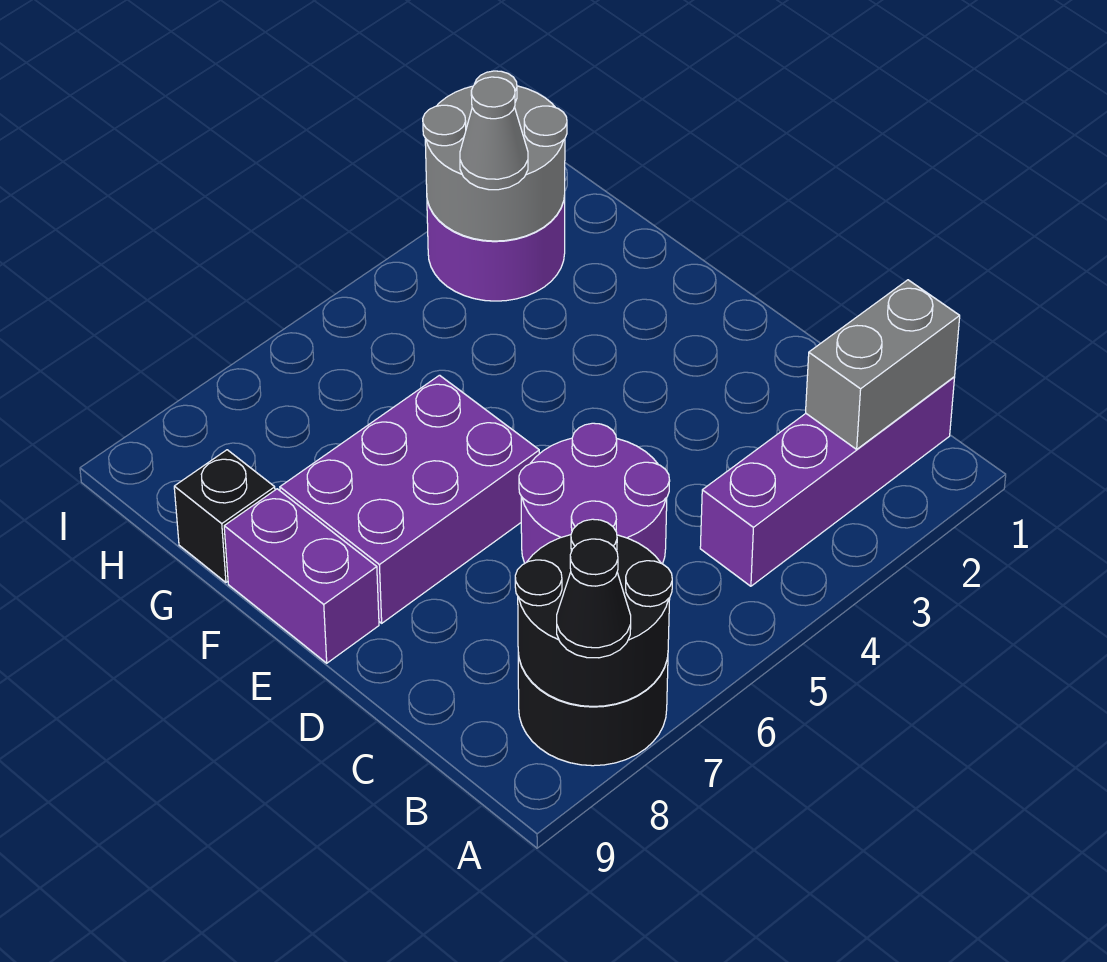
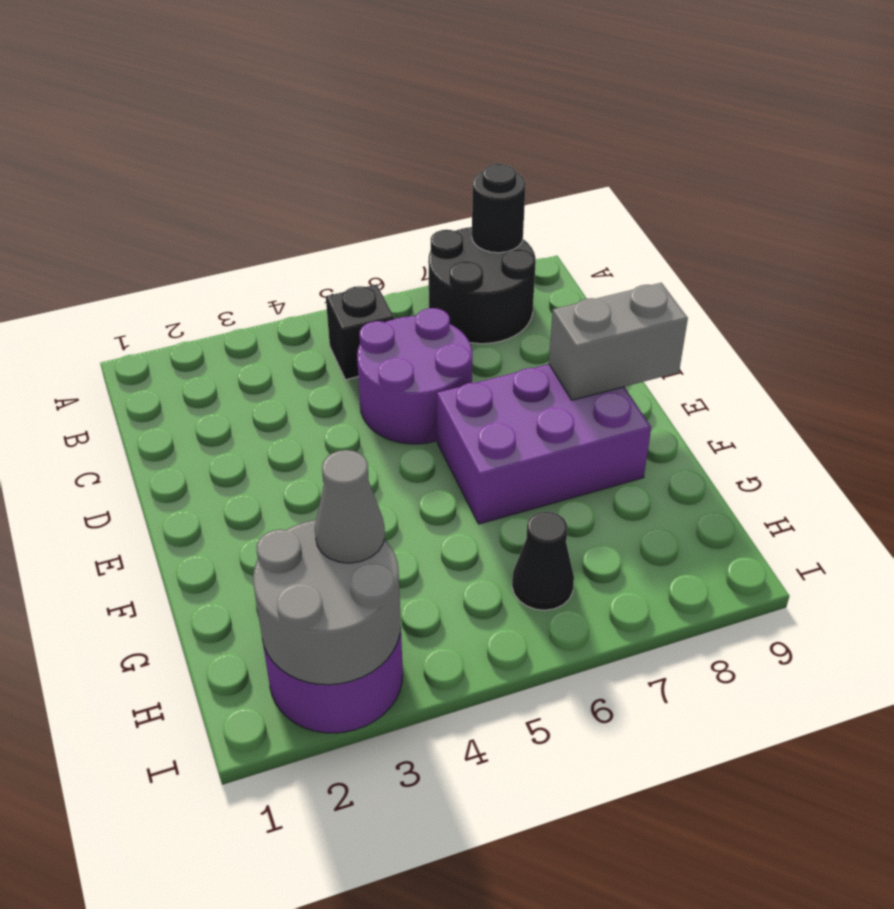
black 2x2 round brick [515,519,672,706] -> black 1x1 round brick [472,164,526,253]
black 1x1 cone [557,539,631,658] -> black 1x1 cone moved to [512,512,574,610]
purple 1x4 brick [700,377,955,586] -> none
grey 1x2 brick [806,280,960,449] -> grey 1x2 brick moved to [549,283,688,400]
purple 1x2 brick [224,489,379,663] -> none
black 1x1 brick [174,450,275,582] -> black 1x1 brick moved to [326,284,394,380]

